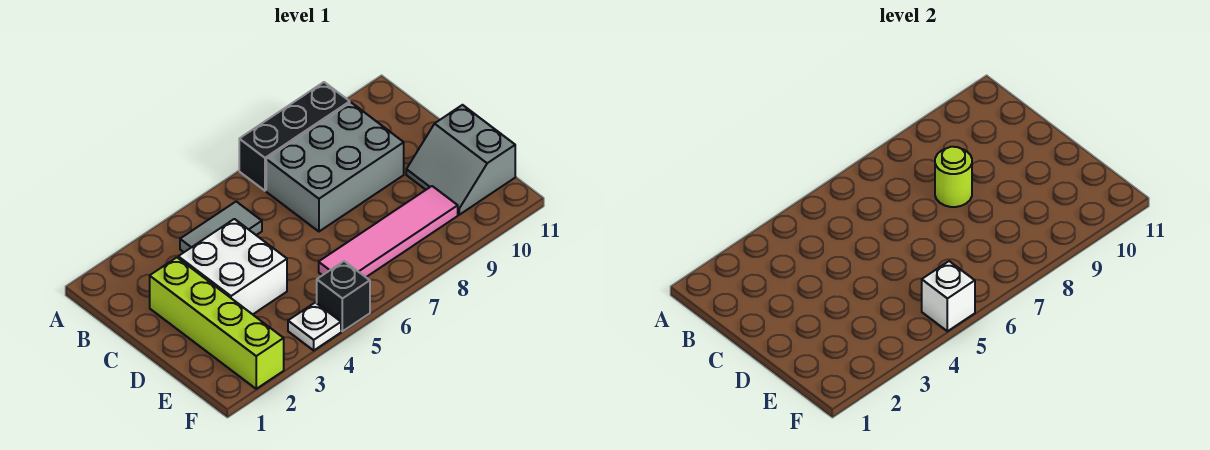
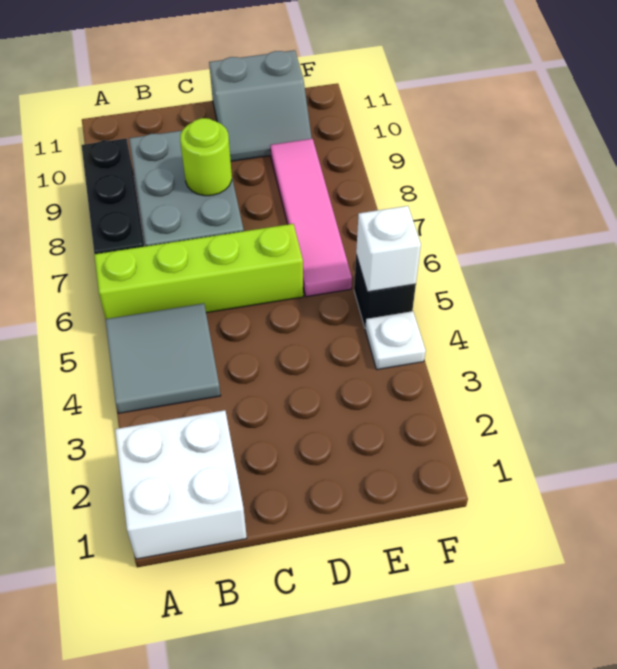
grey 1x2 tile [180,202,262,252] -> grey 2x2 tile [105,303,221,413]
lime 1x4 brick [150,257,284,389] -> lime 1x4 brick moved to [94,224,303,319]
white 2x2 brick [178,219,287,314] -> white 2x2 brick moved to [115,410,247,559]

